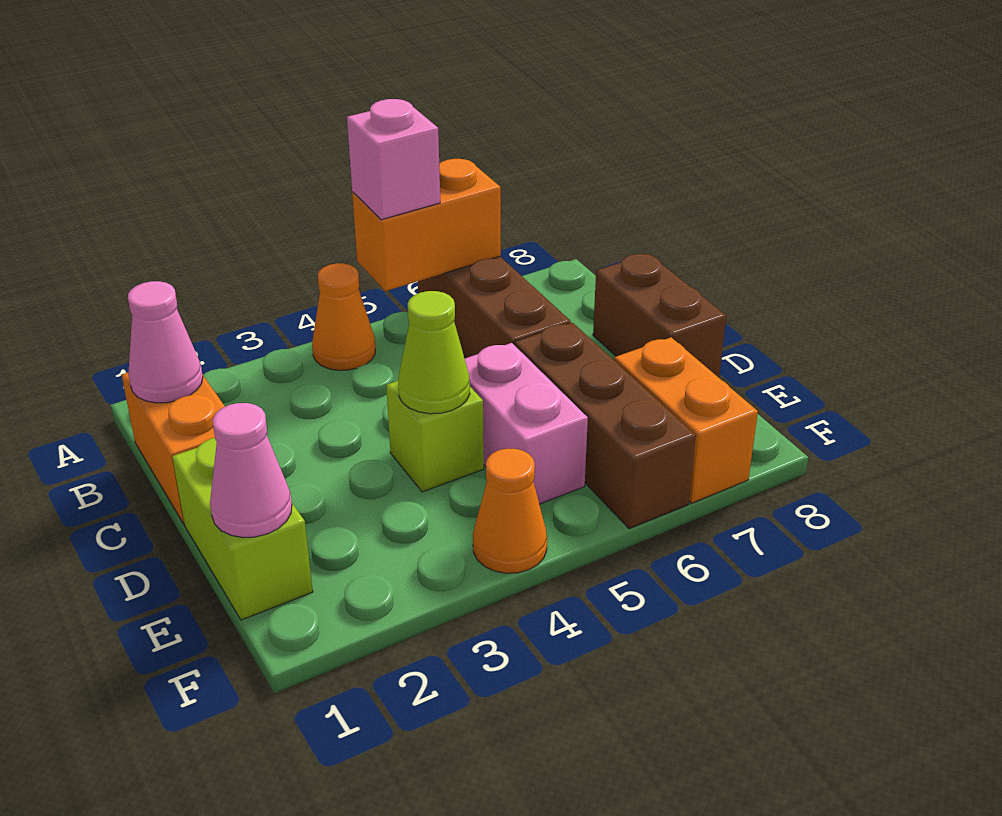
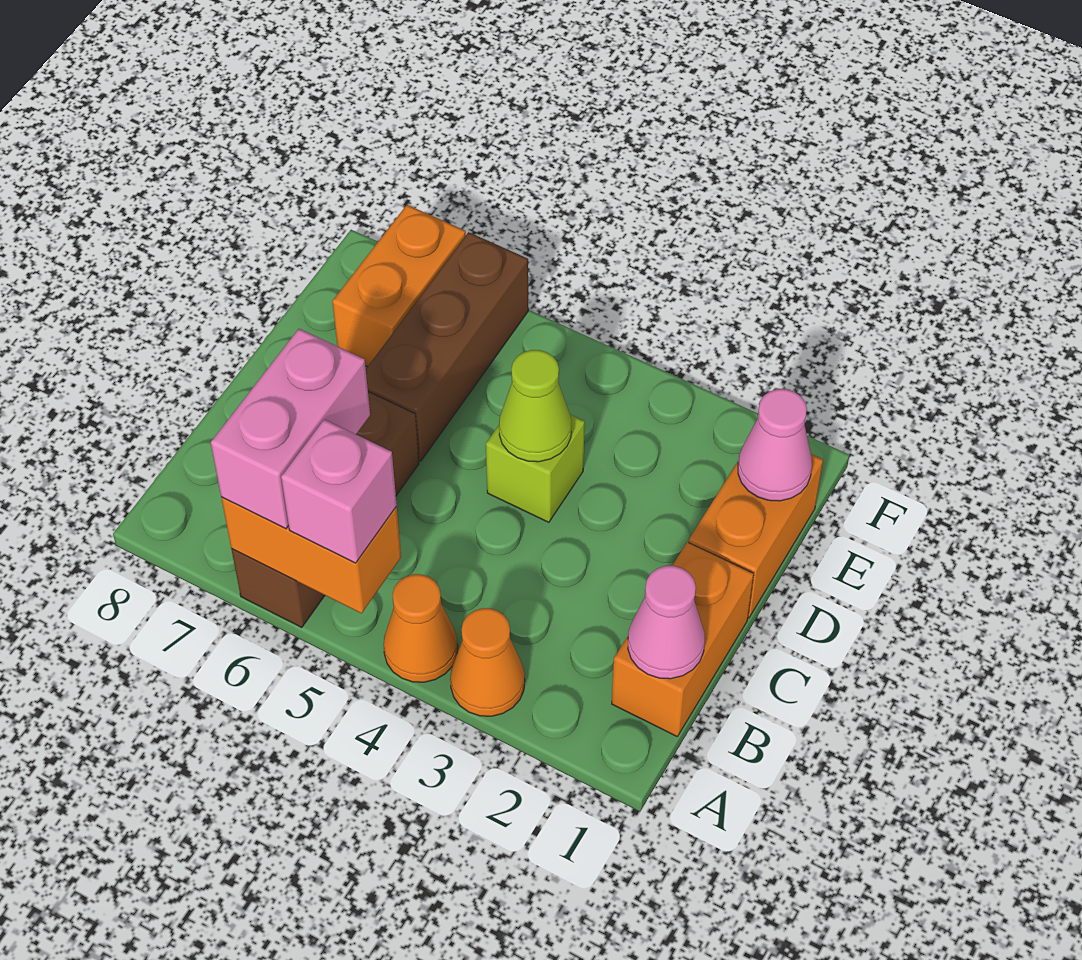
brown 1x2 brick [593,254,726,378] -> none
lime 1x2 brick [172,438,313,620] -> orange 1x2 brick [689,454,823,618]
pink 1x2 brick [465,343,588,504] -> pink 1x2 brick moved to [211,329,370,529]
orange 1x1 cone [473,449,547,573] -> orange 1x1 cone moved to [450,608,525,716]

